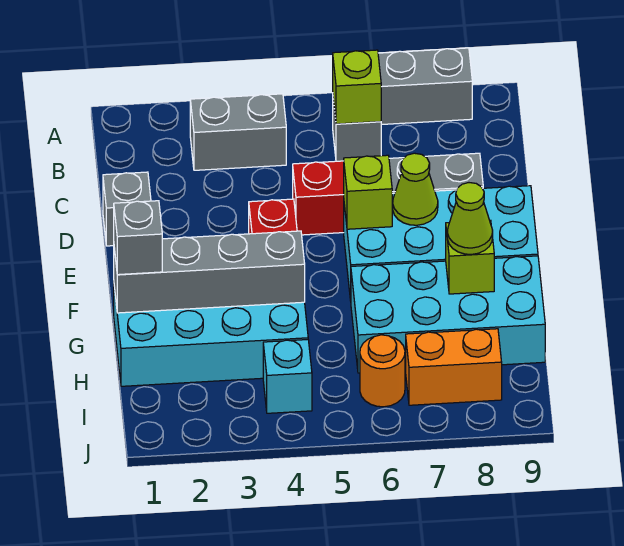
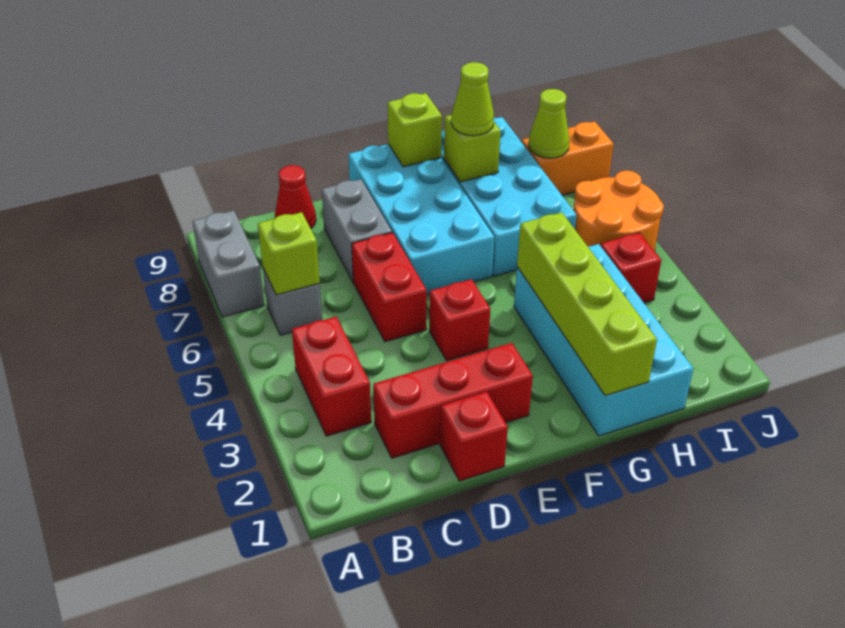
grey 1x2 brick [190,94,286,170] -> red 1x2 brick [292,317,371,436]
none -> red 1x3 brick [373,343,533,458]
none -> red 1x1 cone [275,165,316,228]
grey 1x1 brick [103,172,151,246] -> red 1x1 brick [440,392,508,481]
lime 1x1 brick [344,155,392,229] -> lime 1x1 brick moved to [388,93,442,167]
lime 1x1 cone [393,153,438,225] -> lime 1x1 cone moved to [529,89,569,158]
grey 1x4 brick [114,231,305,313] -> lime 1x4 brick [517,212,657,396]
grey 1x1 brick [114,201,162,275] -> none
cyan 1x1 brick [263,340,312,413] -> red 1x1 brick [601,233,661,303]
orange 1x1 round brick [360,335,405,407] -> orange 2x2 round brick [573,171,664,251]
orange 1x2 brick [406,329,502,405] -> orange 1x2 brick turned to [521,122,614,195]

